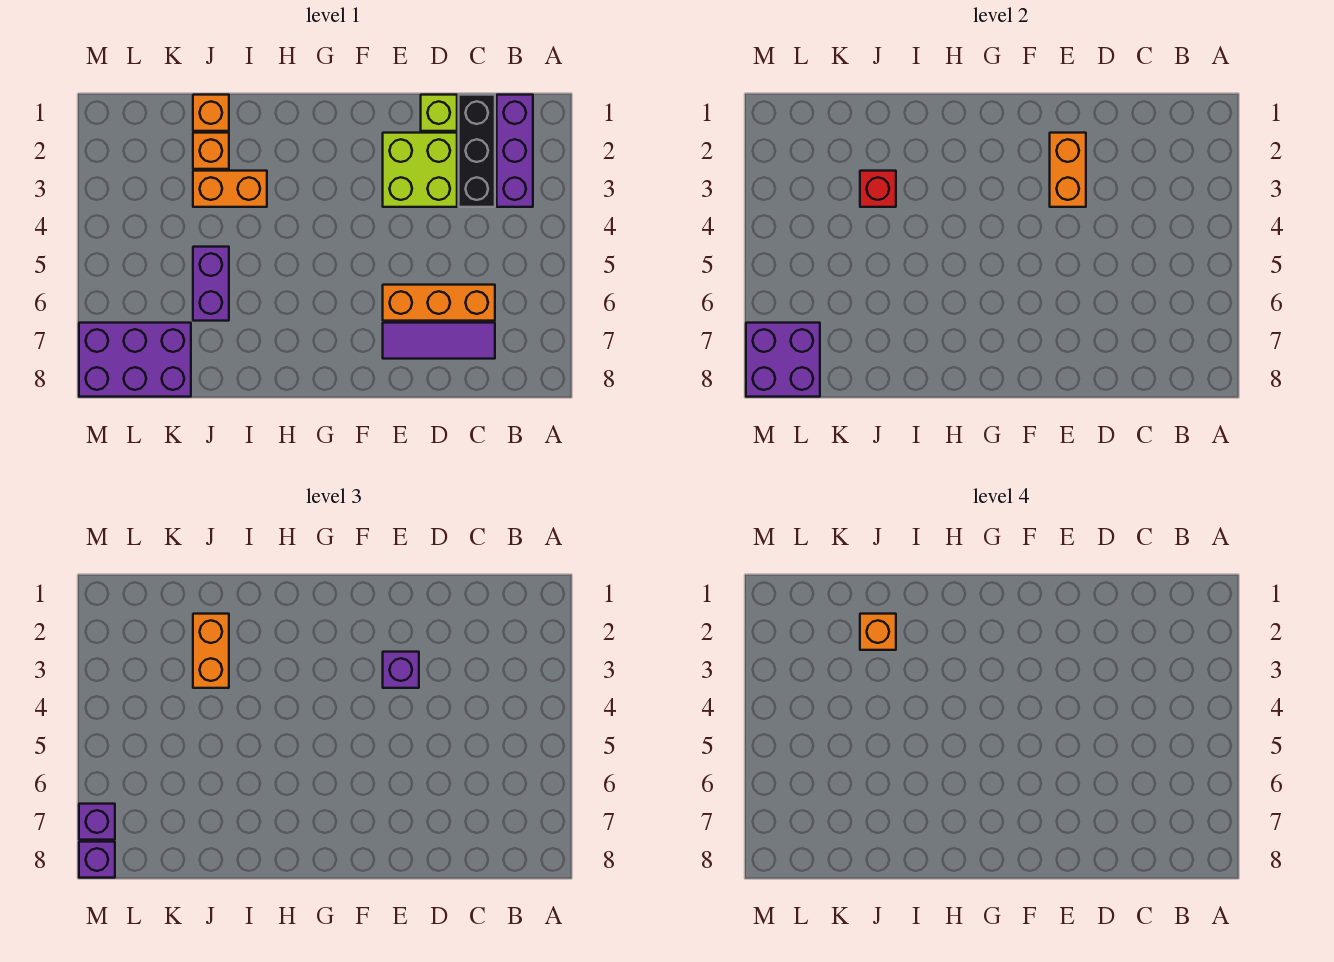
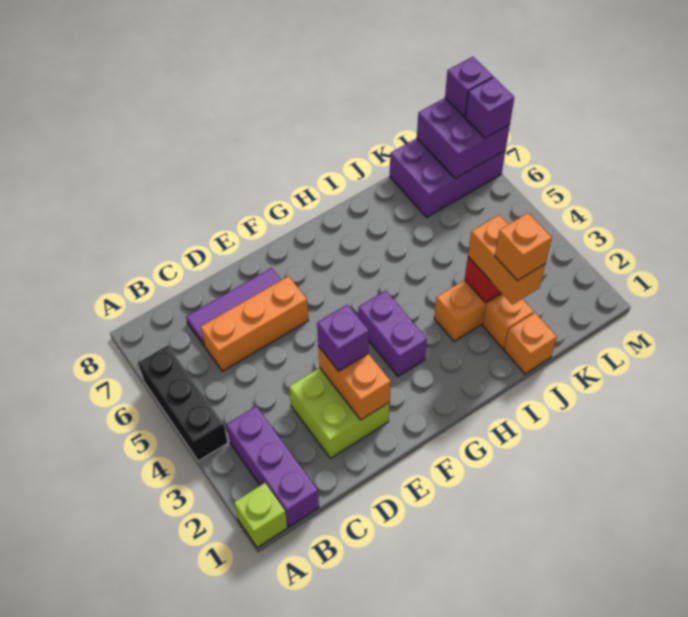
black 1x3 brick [459,95,495,207] -> black 1x3 brick moved to [138,345,228,461]
lime 1x1 brick [421,95,457,131] -> lime 1x1 brick moved to [234,483,288,548]
purple 1x2 brick [193,247,229,321] -> purple 1x2 brick moved to [359,291,427,376]

